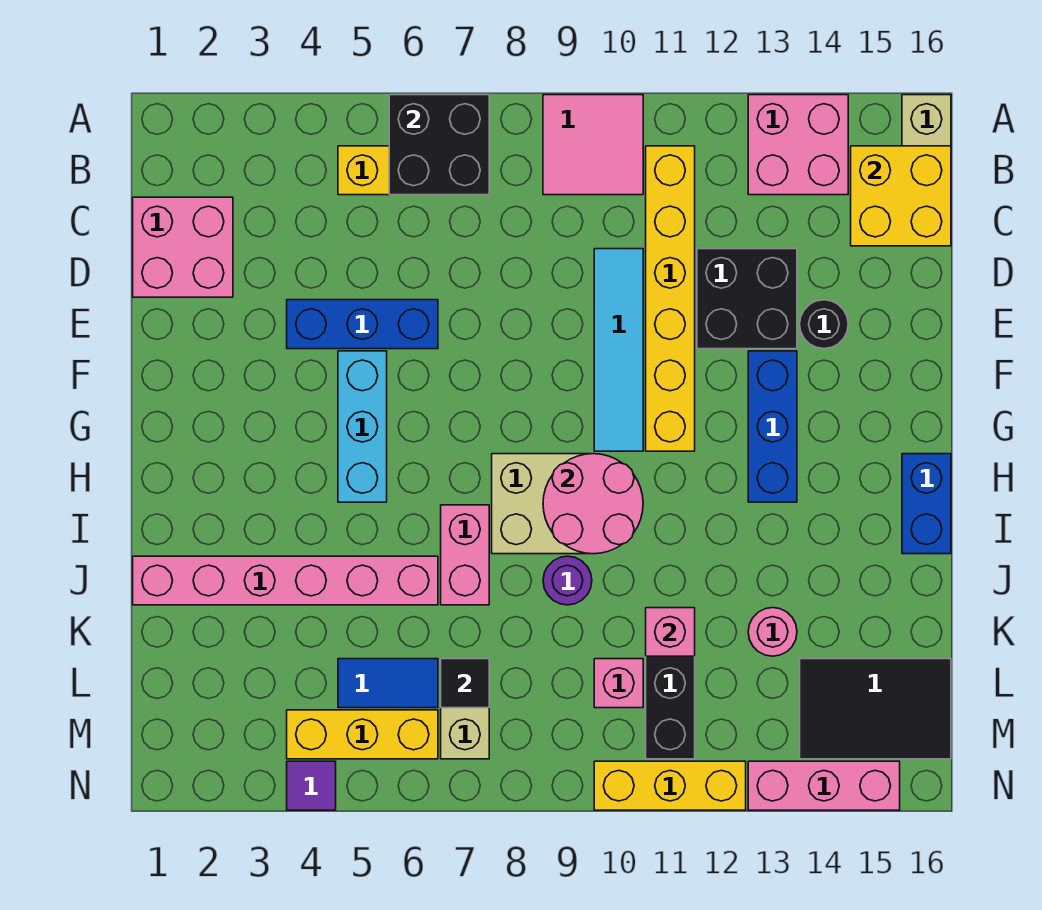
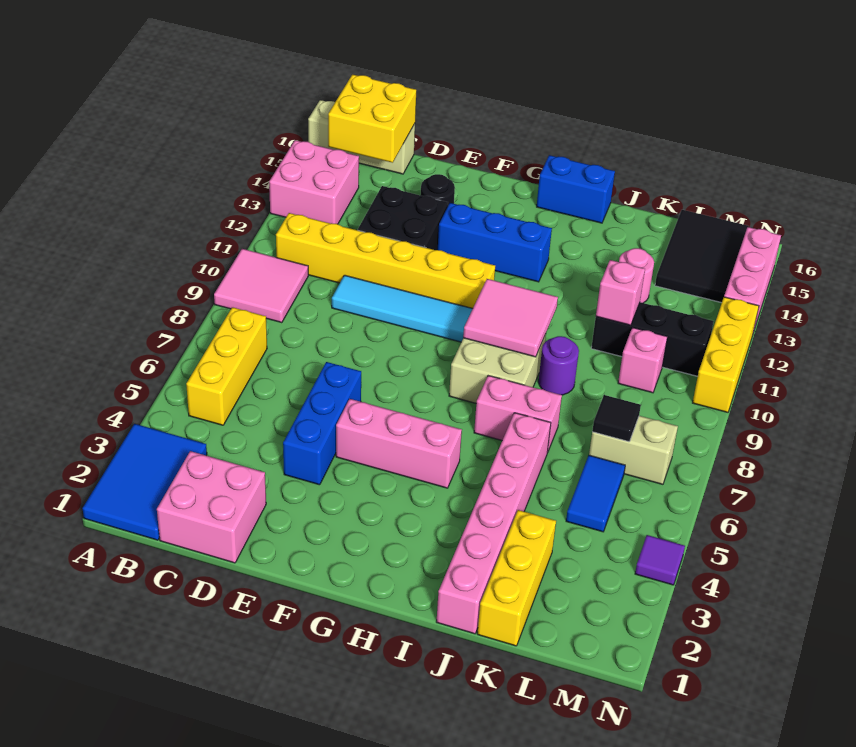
none -> blue 2x3 tile [82,424,207,540]
black 2x2 brick [389,95,489,195] -> none
cyan 1x3 brick [338,351,387,502] -> pink 1x3 brick [336,399,462,488]
pink 2x2 round brick [543,454,643,554] -> pink 2x2 tile [463,279,558,357]
yellow 1x3 brick [287,710,438,759] -> yellow 1x3 brick moved to [477,510,556,646]

